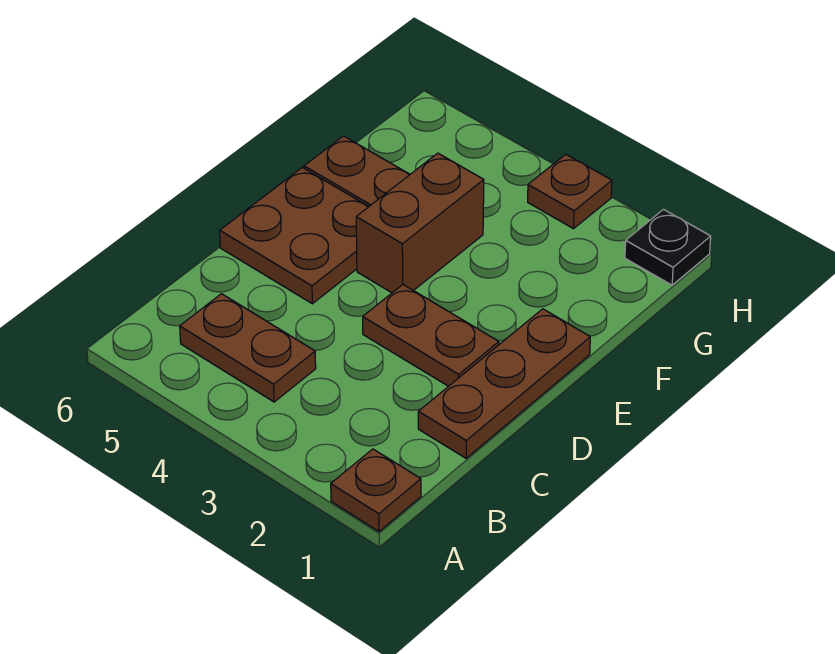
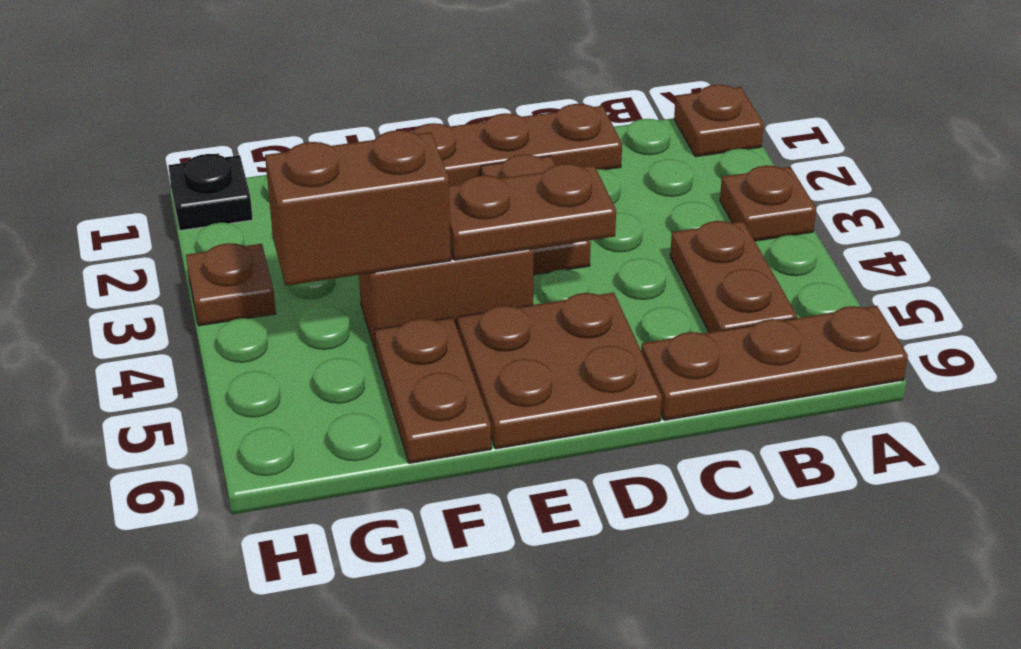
none -> brown 1x1 plate [720,165,816,241]
none -> brown 1x3 plate [641,306,908,421]
none -> brown 1x2 plate [449,164,616,260]
none -> brown 1x2 brick [265,130,451,286]

